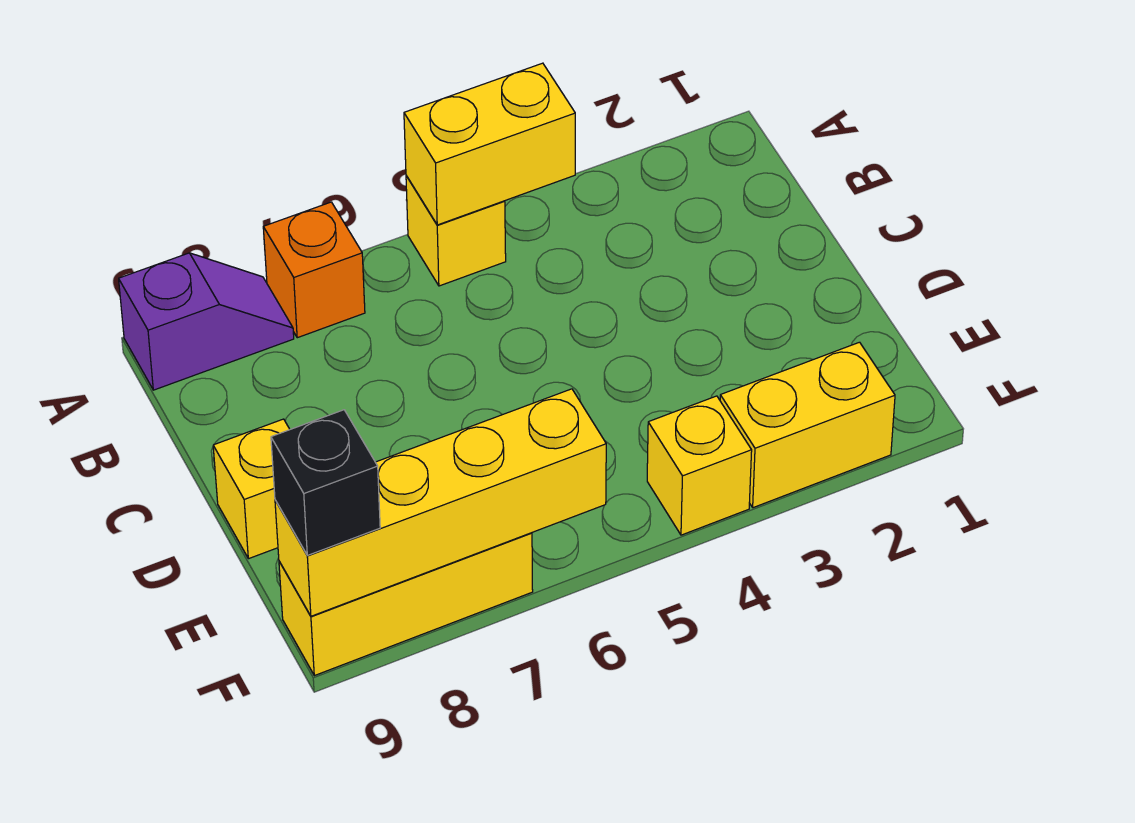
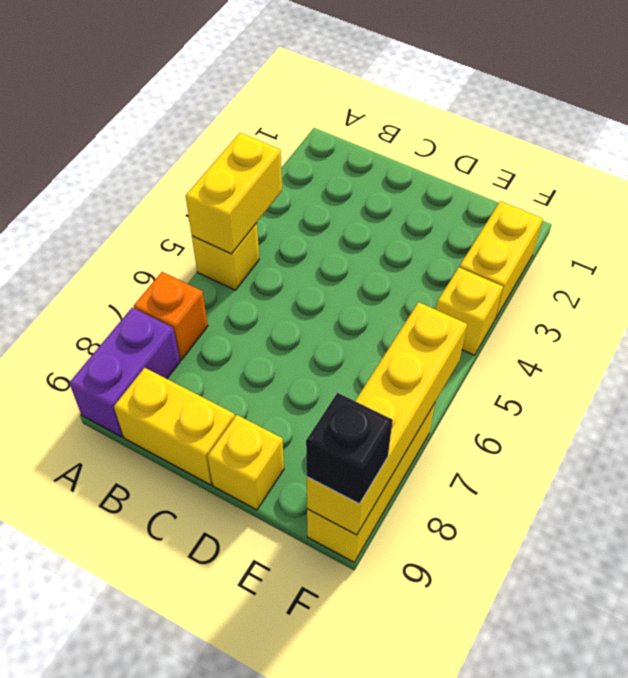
purple 1x2 slope [119,253,294,390] -> purple 1x2 brick [69,308,180,437]
none -> yellow 1x2 brick [114,368,235,485]

